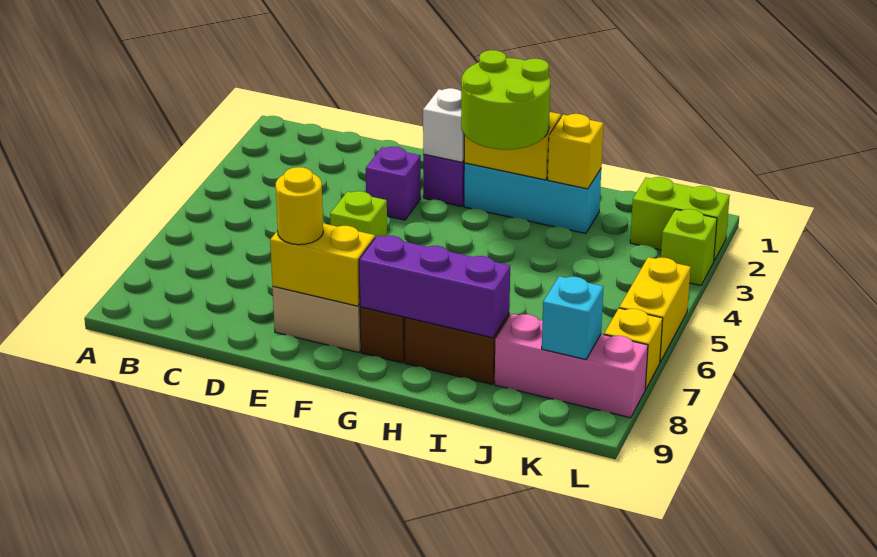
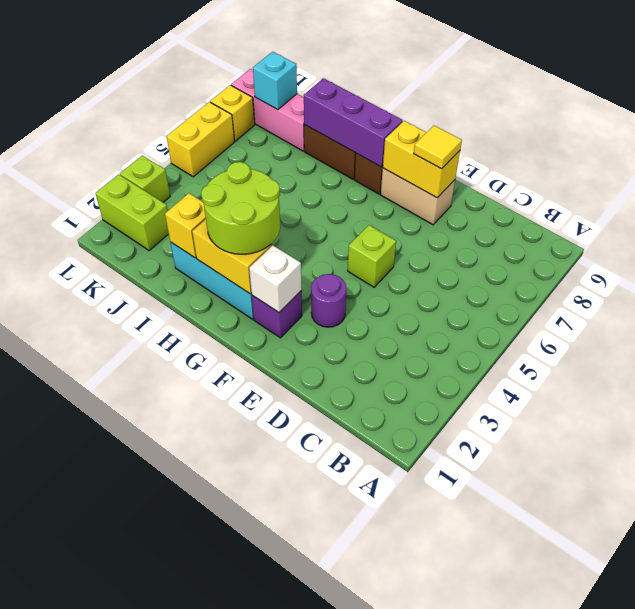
purple 1x1 brick [366,147,421,220] -> purple 1x1 round brick [311,274,346,327]
yellow 1x1 round brick [276,167,323,245] -> yellow 1x1 tile [414,126,462,169]

